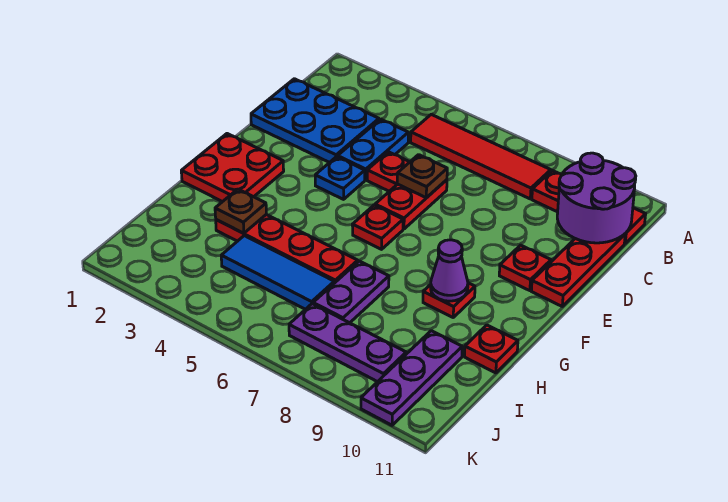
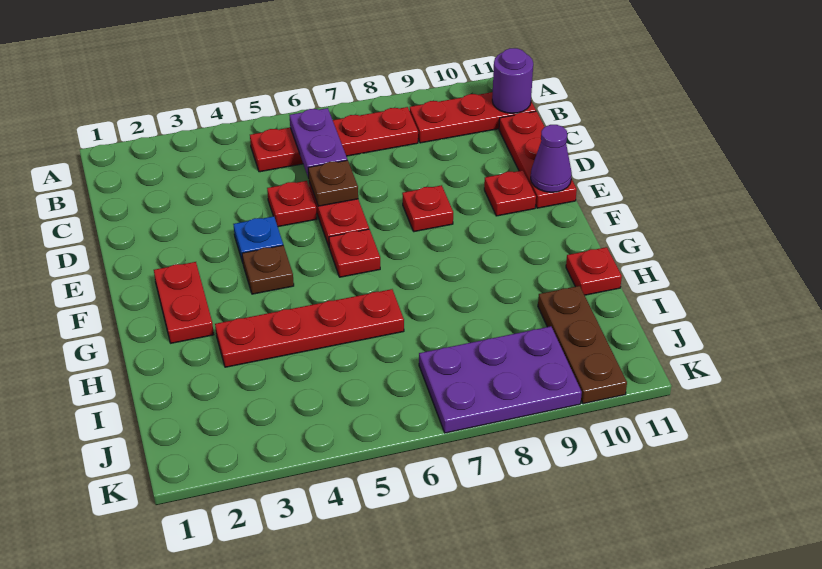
red 1x4 tile [411,114,551,199] -> red 1x4 plate [250,107,418,172]
purple 2x2 round brick [557,153,636,243] -> purple 1x1 round brick [492,48,533,113]
blue 2x3 plate [251,79,379,163] -> none
blue 1x2 plate [338,119,408,180] -> none
red 2x2 plate [181,134,284,202] -> red 1x2 plate [154,262,214,343]
red 1x1 plate [423,283,475,317] -> red 1x1 plate moved to [402,185,453,232]
purple 1x1 cone [431,240,468,301] -> purple 1x1 cone moved to [531,125,572,192]
brown 1x1 plate [215,189,266,233] -> brown 1x1 plate moved to [242,245,294,294]
purple 1x2 plate [313,261,389,323] -> purple 1x2 plate moved to [290,108,347,178]
blue 1x3 tile [221,236,334,309] -> none
purple 1x3 plate [361,331,462,425] -> brown 1x3 plate [538,286,627,404]
purple 1x3 plate [289,304,406,382] -> purple 2x3 plate [419,326,582,433]

